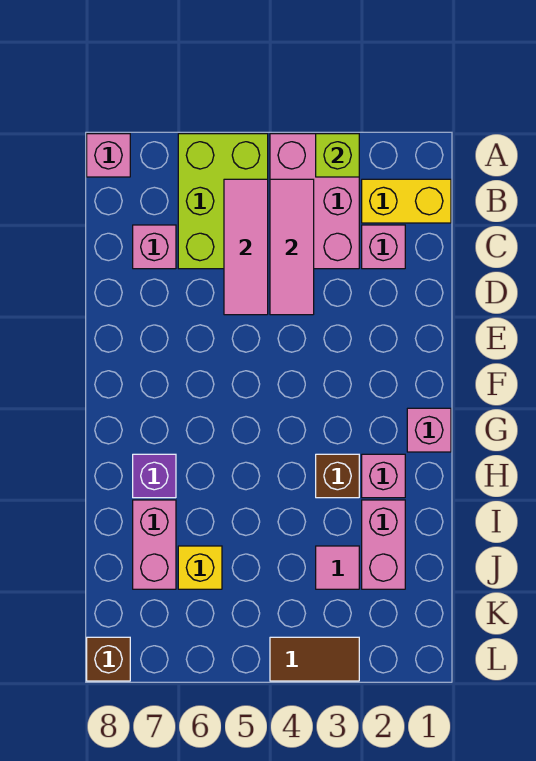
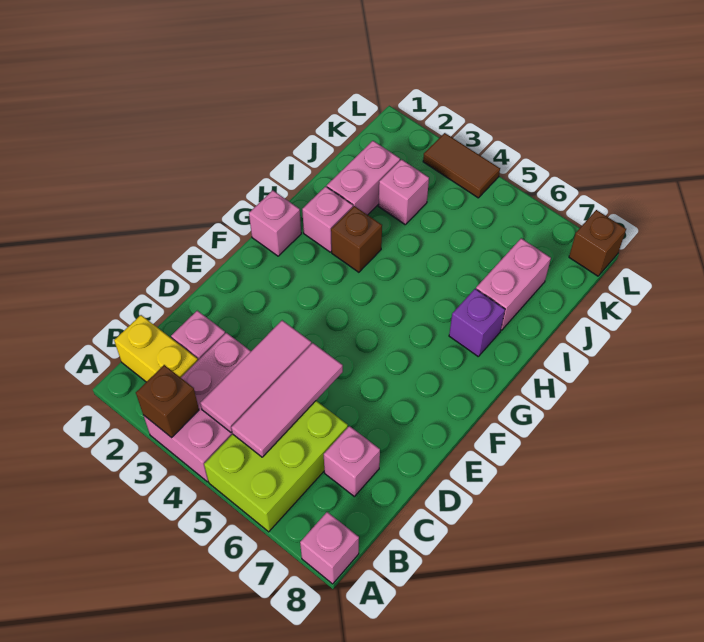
lime 1x1 brick [316,134,359,177] -> brown 1x1 brick [136,365,199,438]
pink 1x1 tile [316,546,359,589] -> pink 1x1 brick [378,160,429,224]
yellow 1x1 brick [178,546,222,589] -> none

